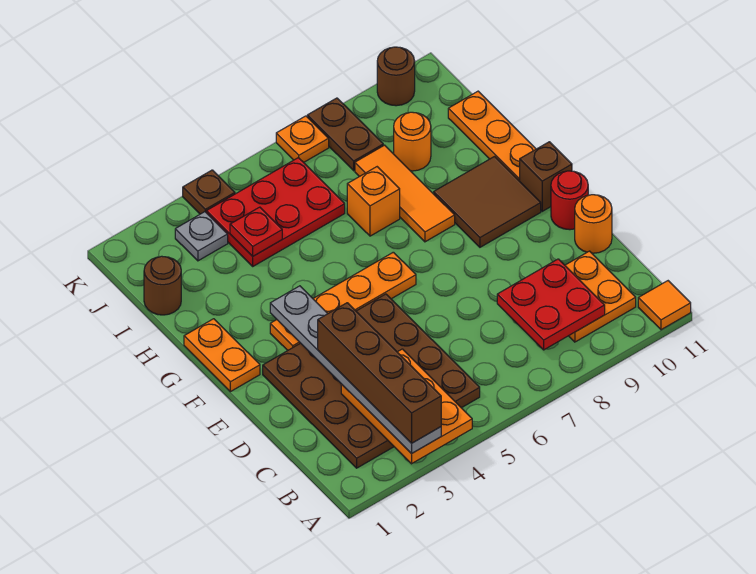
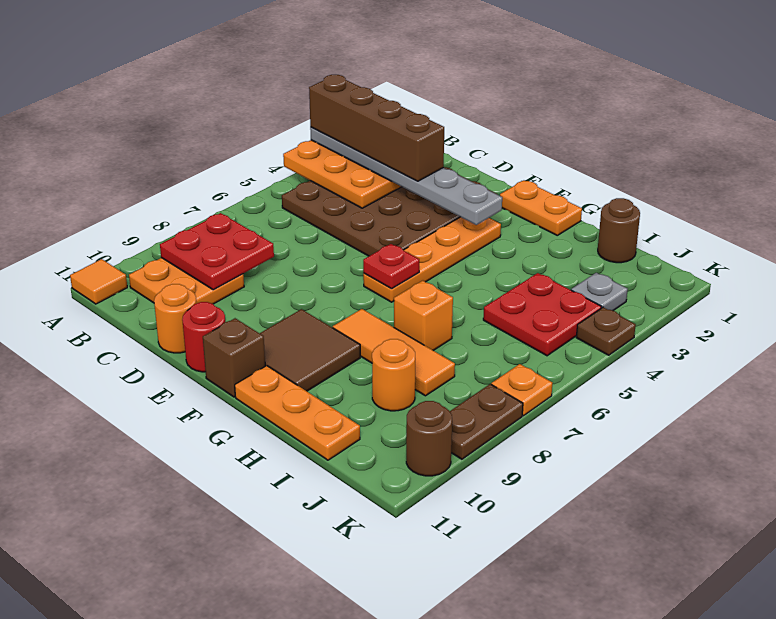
red 2x3 plate [206,158,345,266] -> red 2x2 plate [483,273,601,356]
red 1x1 plate [230,207,282,256] -> red 1x1 plate moved to [363,244,419,289]
brown 1x2 plate [307,98,383,171] -> brown 1x2 plate turned to [450,384,523,459]

